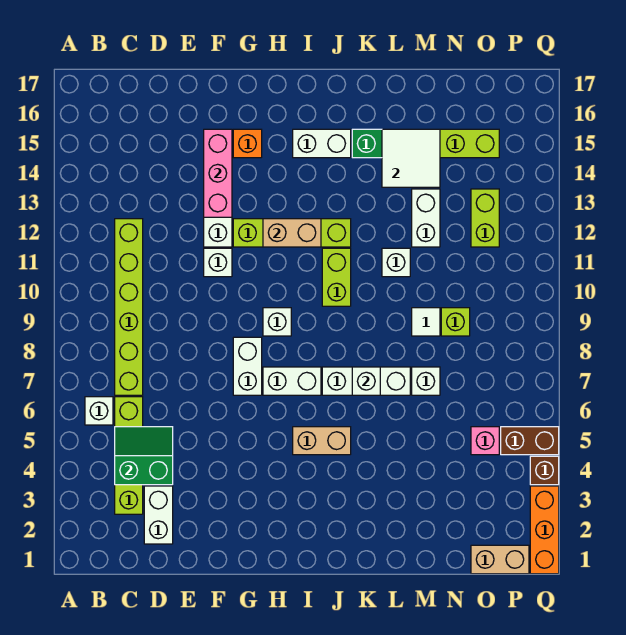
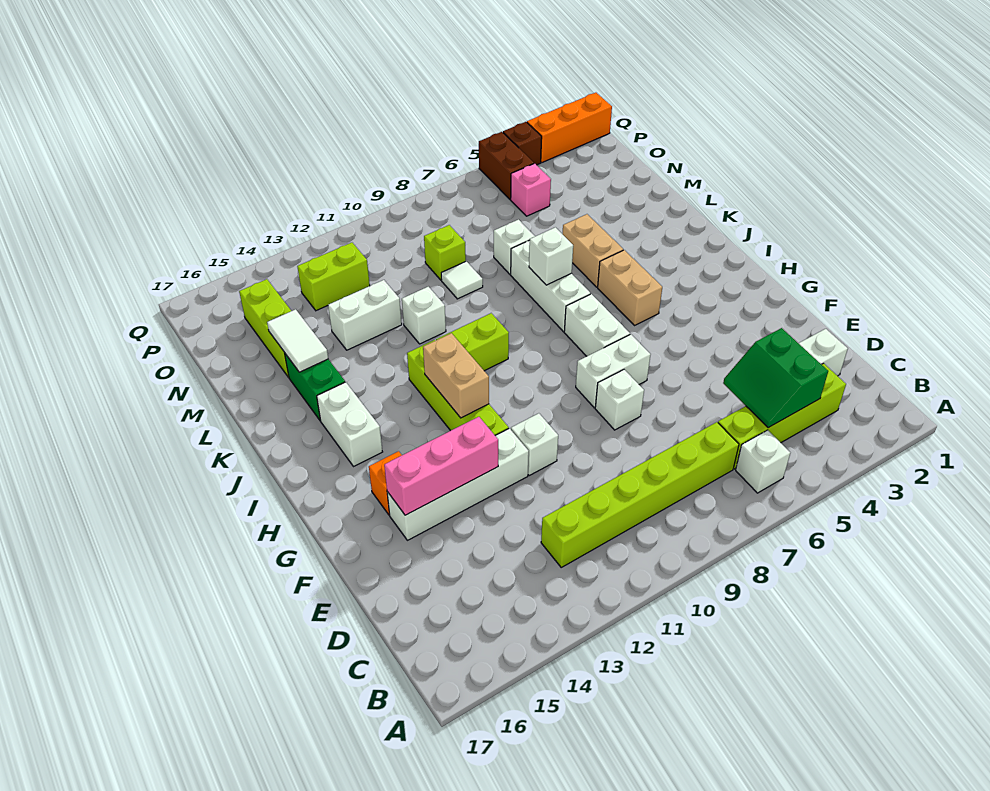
white 1x1 brick [263,308,291,336] -> white 1x1 brick moved to [595,370,644,430]
white 2x2 tile [382,129,440,187] -> white 1x2 tile [267,309,328,372]
tan 1x2 brick [471,545,529,574] -> tan 1x2 brick moved to [563,214,623,287]

